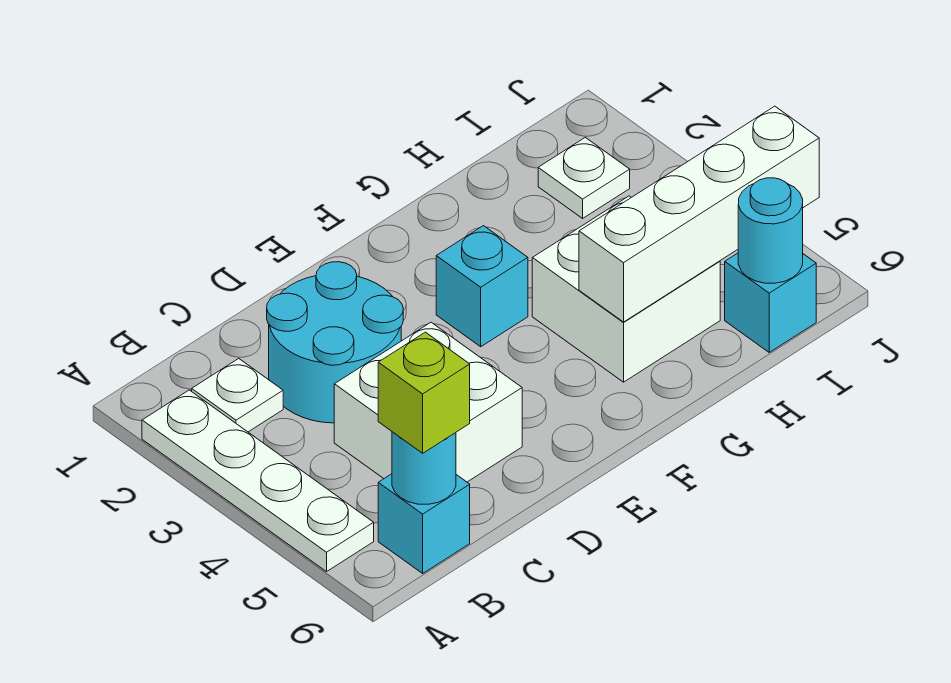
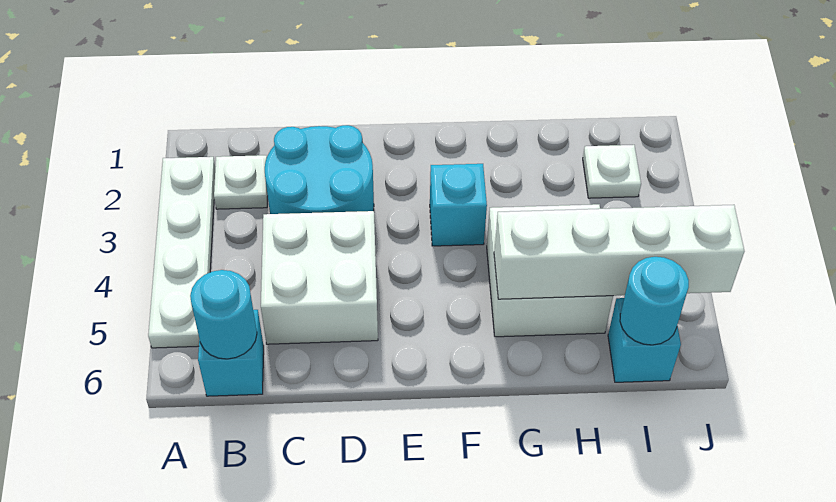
lime 1x1 brick [378,332,470,453] -> none

